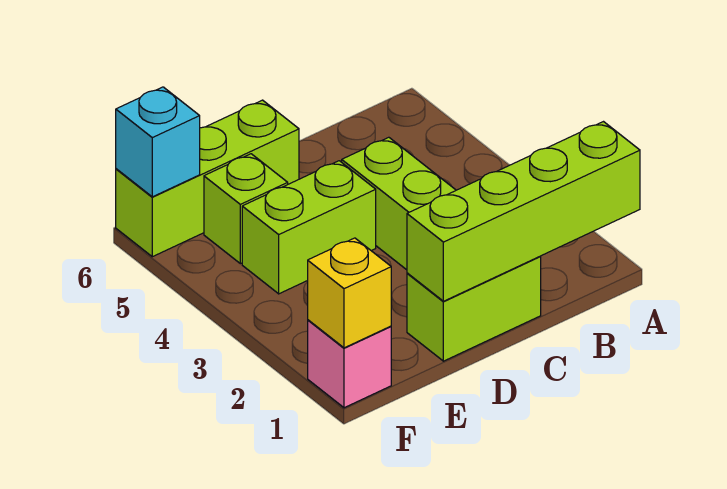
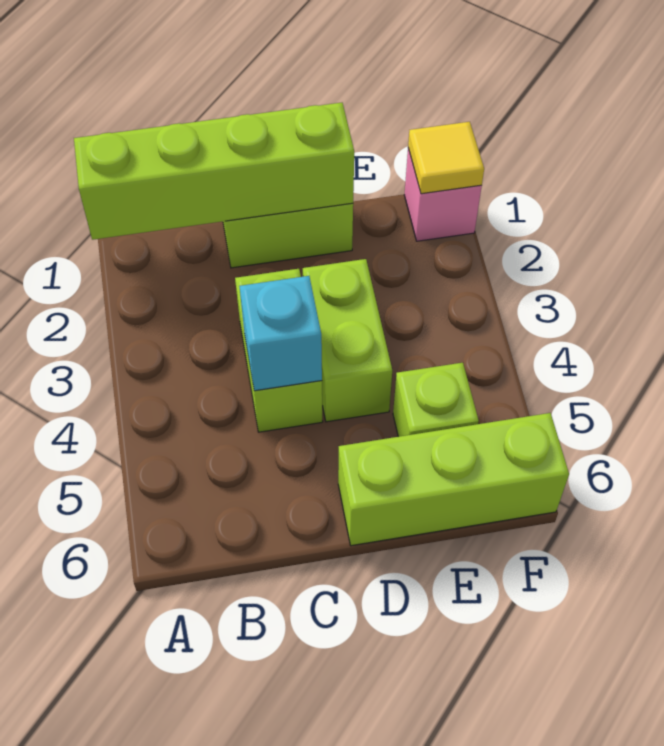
lime 1x2 brick [242,161,376,294] -> lime 1x2 brick turned to [303,259,392,422]
yellow 1x1 brick [308,238,391,348] -> yellow 1x1 tile [408,122,484,194]
cyan 1x1 brick [116,87,200,197] -> cyan 1x1 brick moved to [239,276,322,391]

